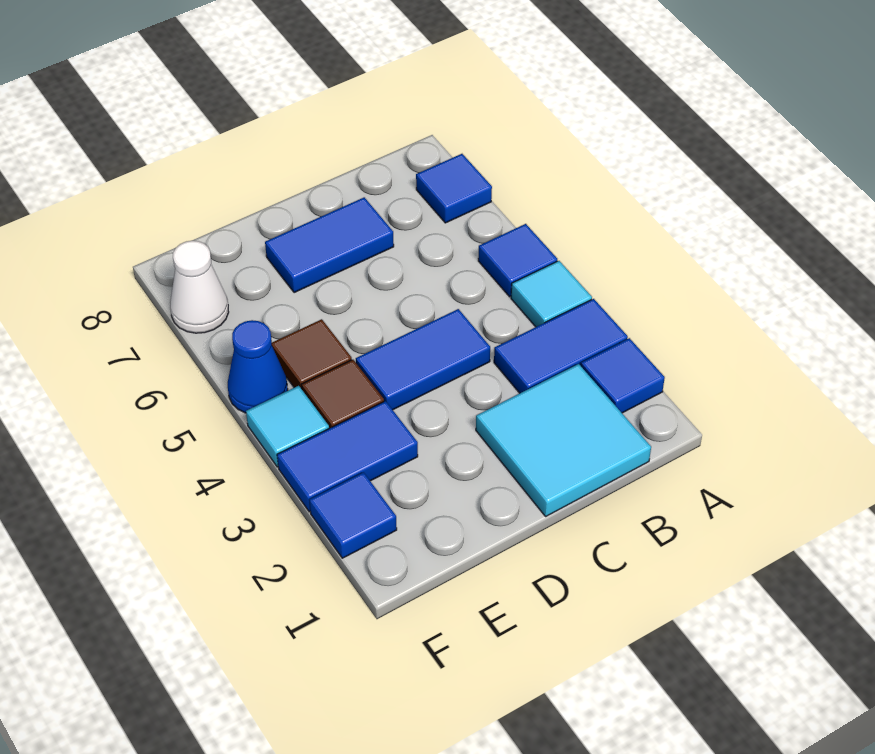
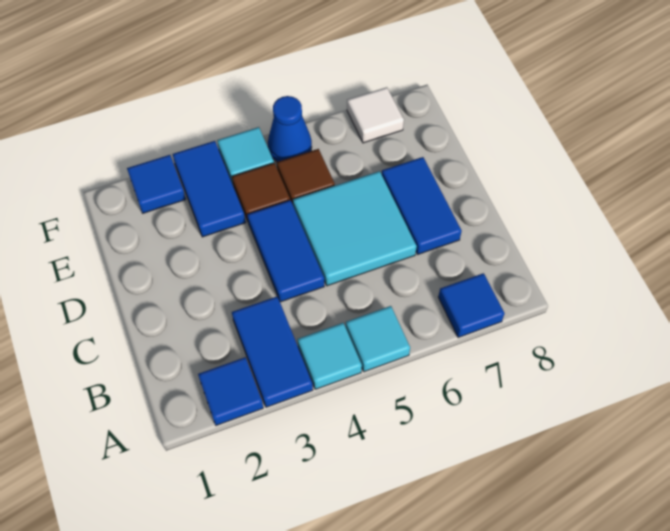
blue 1x1 tile [478,224,557,297] -> cyan 1x1 tile [346,306,410,372]
cyan 2x2 tile [476,364,651,516] -> cyan 2x2 tile moved to [293,171,417,286]
white 1x1 cone [170,241,229,333] -> white 1x1 tile [347,87,404,143]

